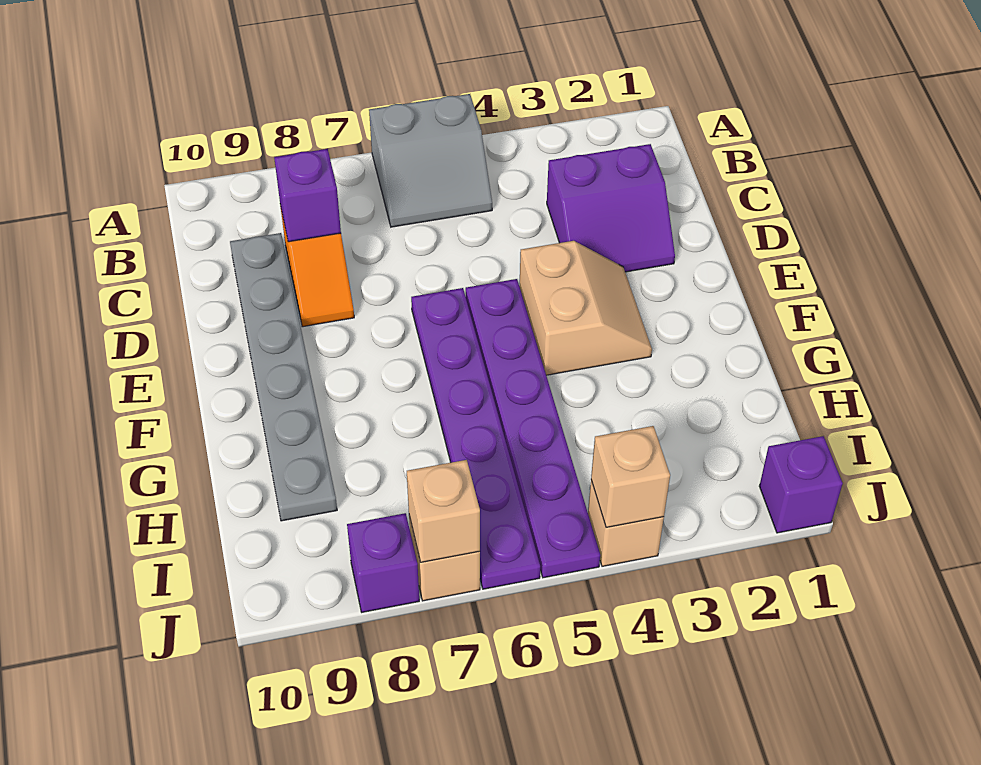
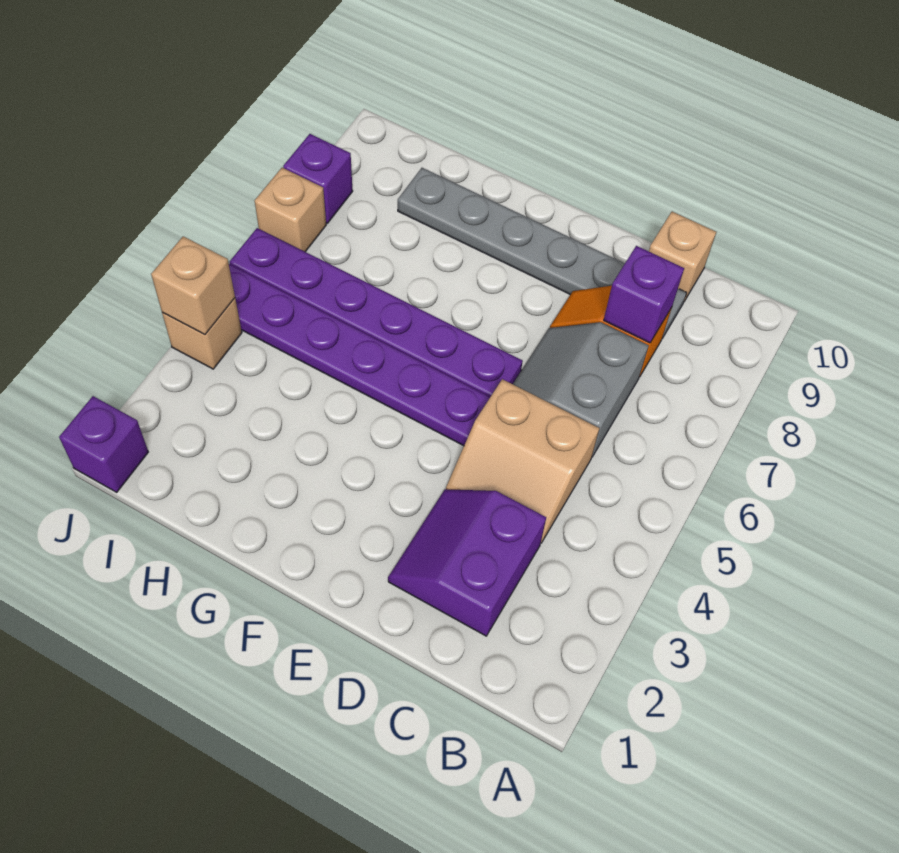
grey 2x2 slope [369,94,492,227] -> grey 2x2 slope moved to [513,322,649,457]
tan 2x2 slope [519,241,652,375] -> tan 2x2 slope moved to [446,379,599,543]
tan 1x1 brick [407,460,480,562] -> tan 1x1 brick moved to [649,212,716,301]

